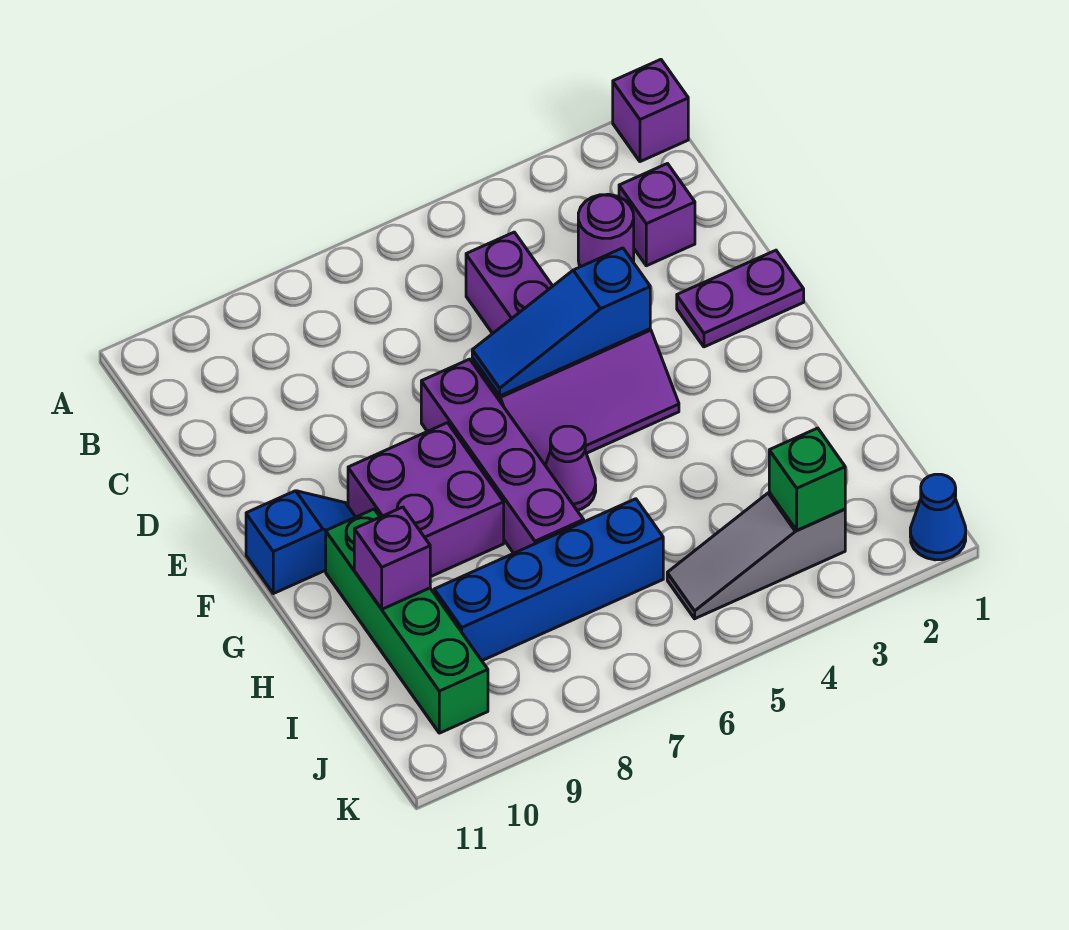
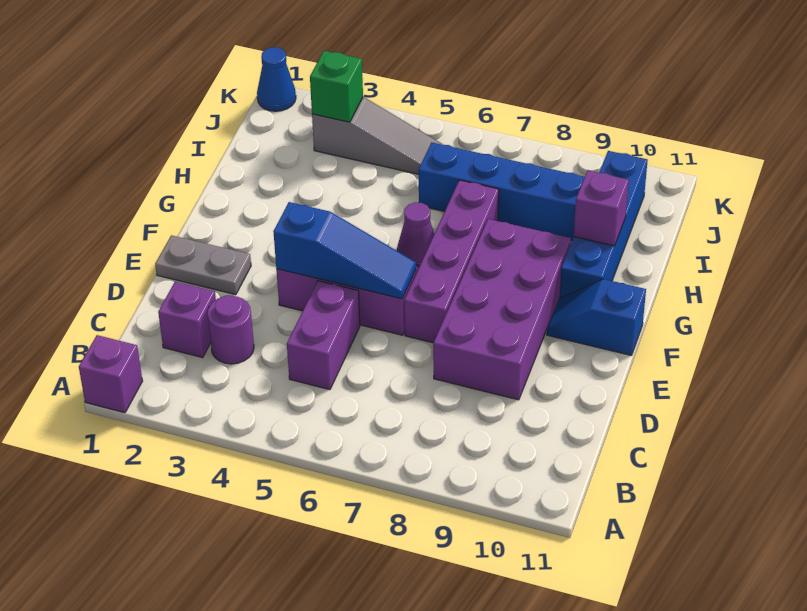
purple 1x2 plate [677,250,804,347] -> grey 1x2 plate [155,235,251,295]
purple 2x2 brick [348,423,504,577] -> purple 2x4 brick [433,219,571,400]
green 1x4 brick [326,509,488,733] -> blue 1x4 brick [560,151,648,298]

